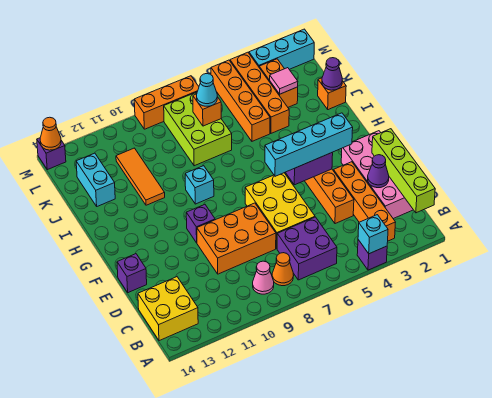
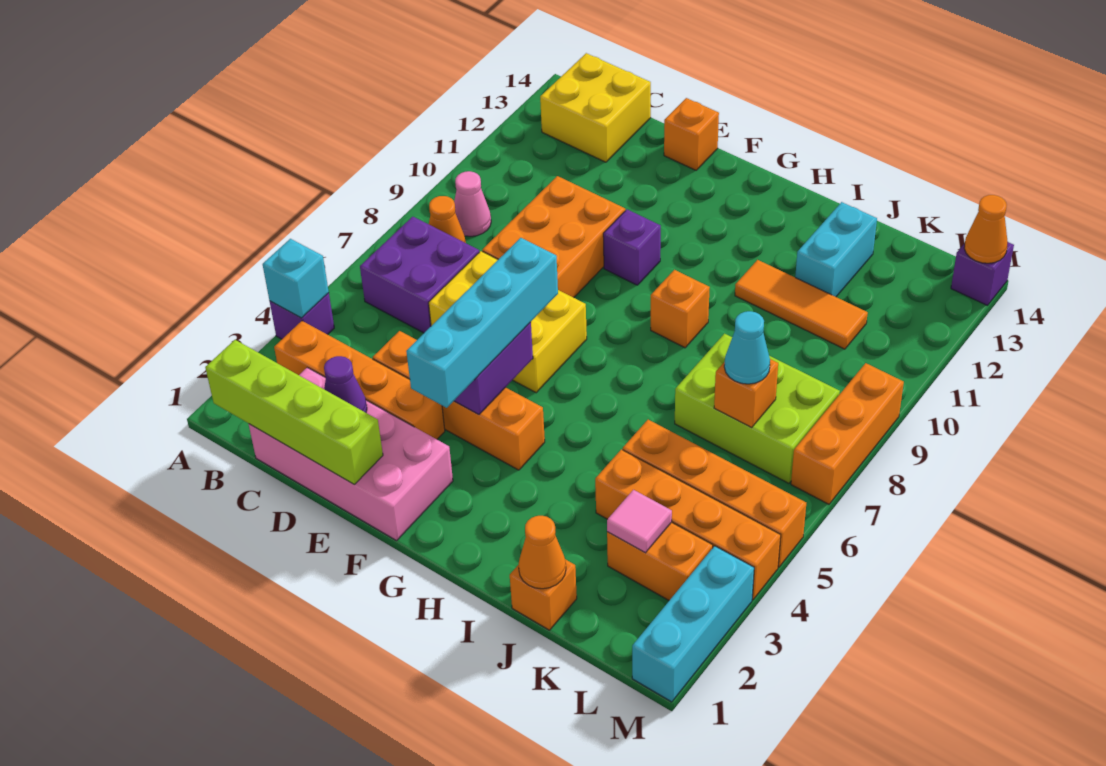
purple 1x1 brick [117,254,147,293] -> orange 1x1 brick [664,98,719,170]
cyan 1x1 brick [185,166,214,204] -> orange 1x1 brick [651,270,710,348]
purple 1x1 cone [322,58,342,90] -> orange 1x1 cone [519,516,566,589]
cyan 1x2 brick [76,153,115,206] -> cyan 1x2 brick turned to [795,202,877,297]

